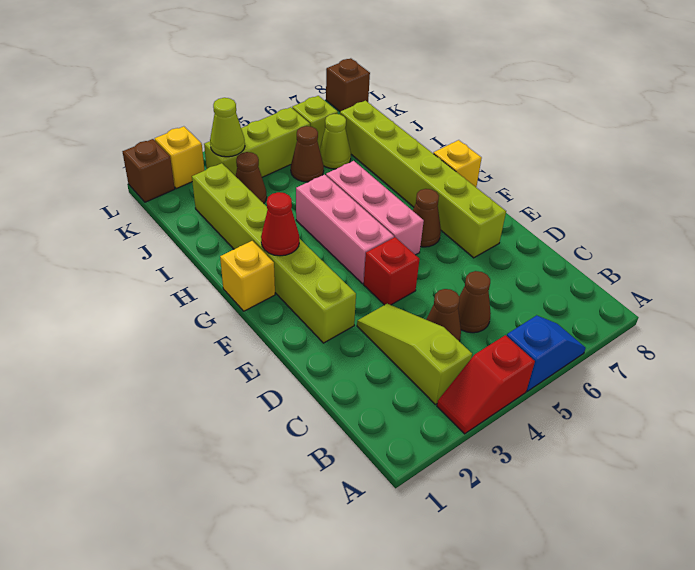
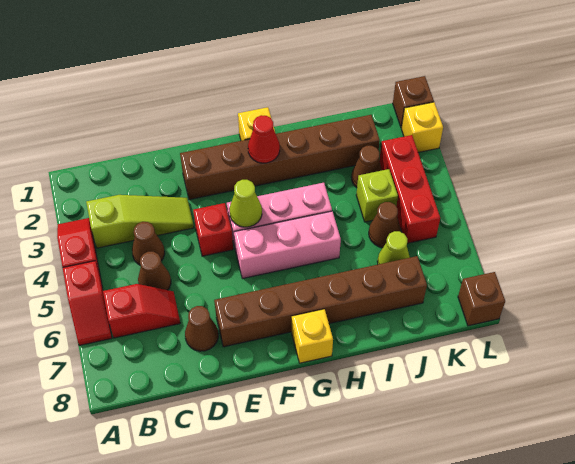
blue 1x2 slope [507,315,586,391] -> red 1x2 slope [63,261,112,346]
none -> red 1x2 slope [103,284,180,338]
lime 1x6 brick [192,163,356,343] -> brown 1x6 brick [180,115,380,200]
lime 1x6 brick [340,101,506,258] -> brown 1x6 brick [214,256,427,347]
brown 1x1 cone [413,189,441,247] -> brown 1x1 cone moved to [185,306,218,351]
lime 1x3 brick [204,107,310,177] -> red 1x3 brick [379,135,440,243]
lime 1x1 cone [210,98,245,157] -> lime 1x1 cone moved to [229,180,262,227]
lime 1x1 brick [292,96,338,149] -> lime 1x1 brick moved to [356,169,398,222]

